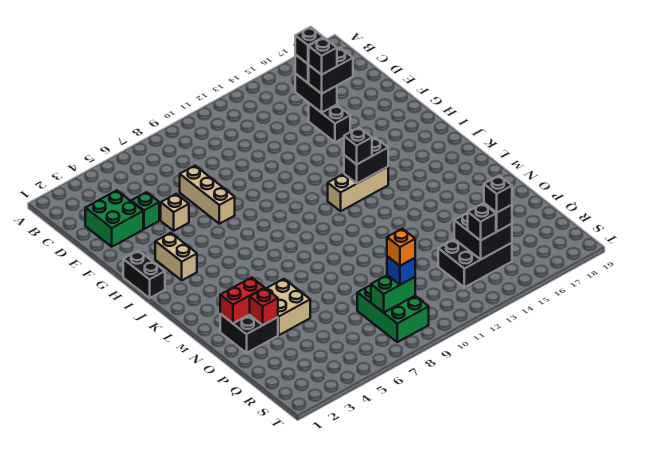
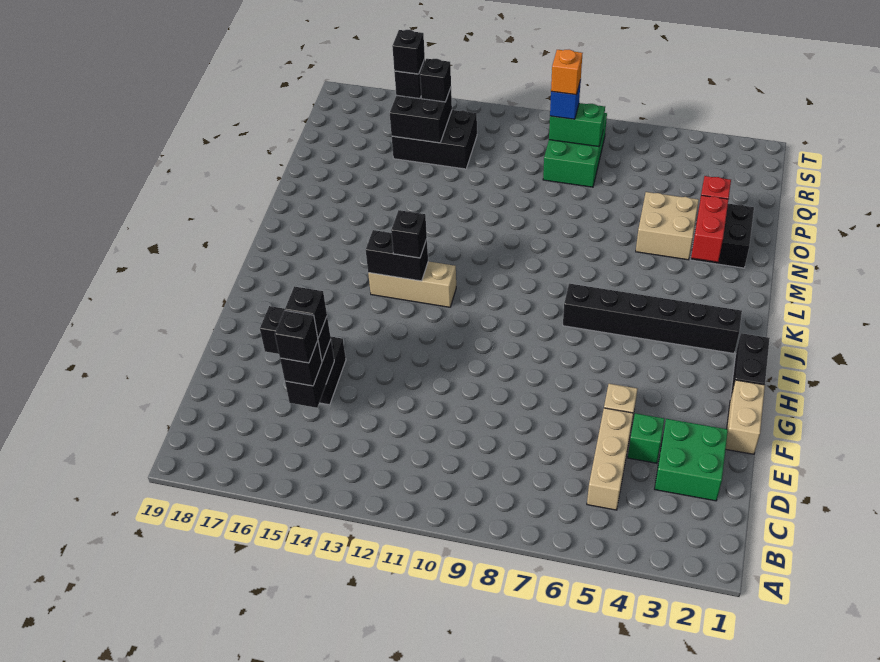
tan 1x3 brick [180,166,235,224] -> tan 1x3 brick moved to [587,408,633,510]
tan 1x2 brick [155,233,197,280] -> tan 1x2 brick moved to [726,380,765,454]
none -> black 1x6 brick [563,284,742,353]
red 1x2 brick [220,277,264,323] -> red 1x2 brick turned to [691,195,729,262]

